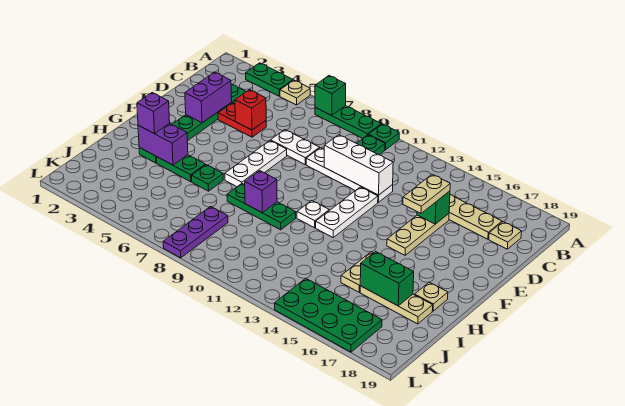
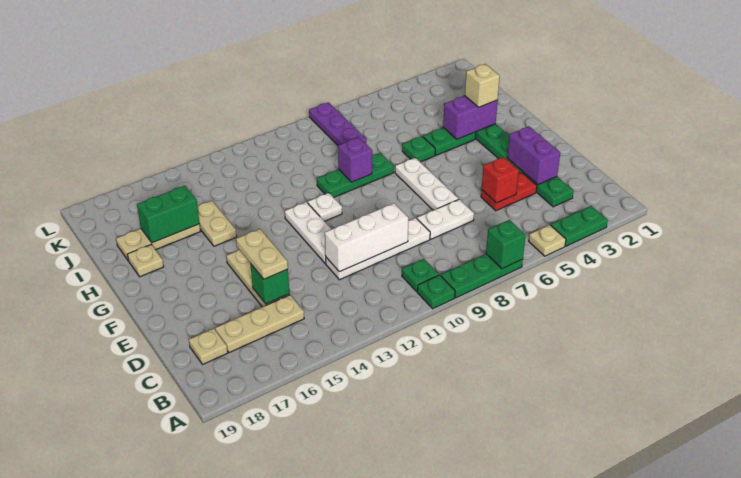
purple 1x1 brick [137,93,170,134] -> tan 1x1 brick [465,64,500,107]
green 2x4 plate [275,278,382,352] -> none

